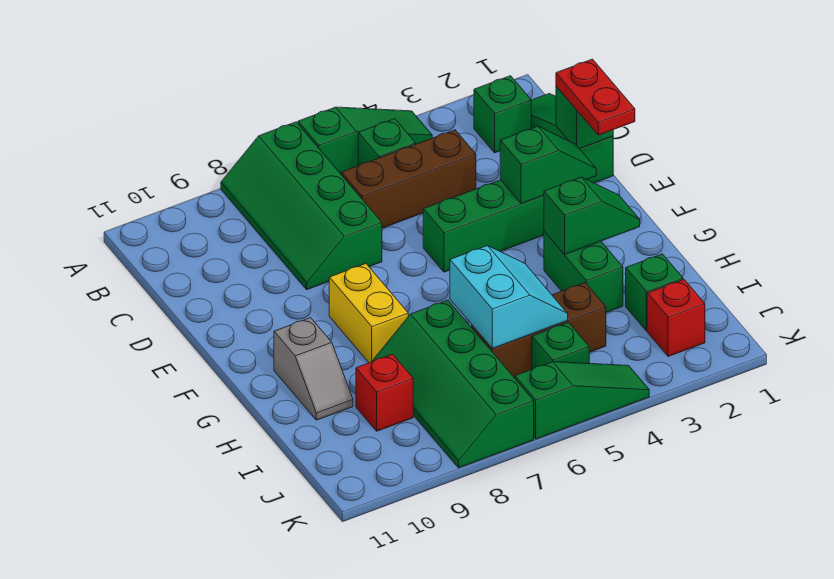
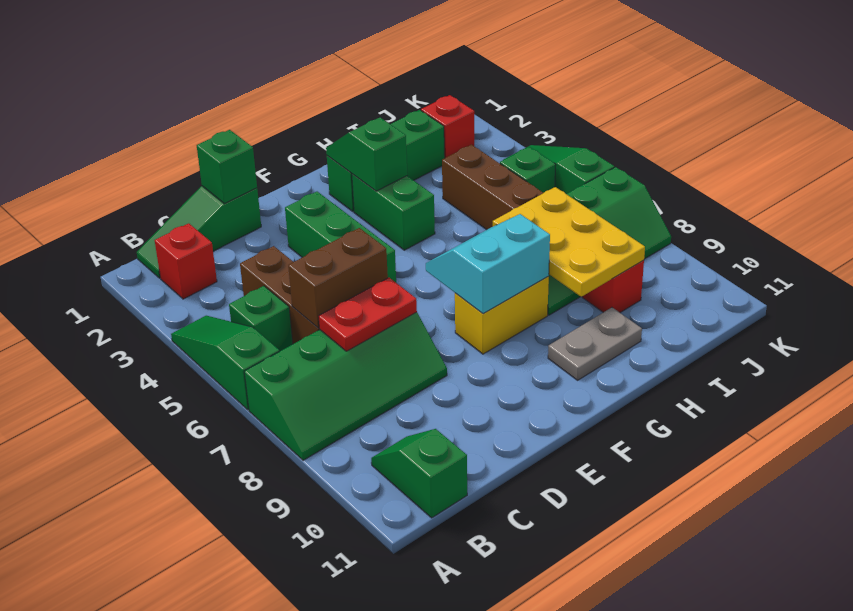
green 1x1 brick [474,76,531,153] -> red 1x1 brick [155,223,217,299]
none -> brown 1x2 brick [288,228,388,328]
red 1x2 plate [556,59,635,135] -> red 1x2 plate moved to [318,278,417,351]
green 1x2 slope [500,126,596,204] -> green 1x2 slope moved to [371,429,467,518]
green 1x2 brick [544,231,623,313] -> green 1x2 brick turned to [352,174,435,250]
grey 1x2 slope [274,318,353,420] -> grey 1x2 plate [548,308,642,380]
cyan 2x2 slope [450,246,568,349] -> cyan 2x2 slope moved to [426,214,550,314]
none -> yellow 2x3 plate [493,187,645,297]
green 1x1 brick [626,254,683,331] -> green 1x3 brick [327,110,445,212]

